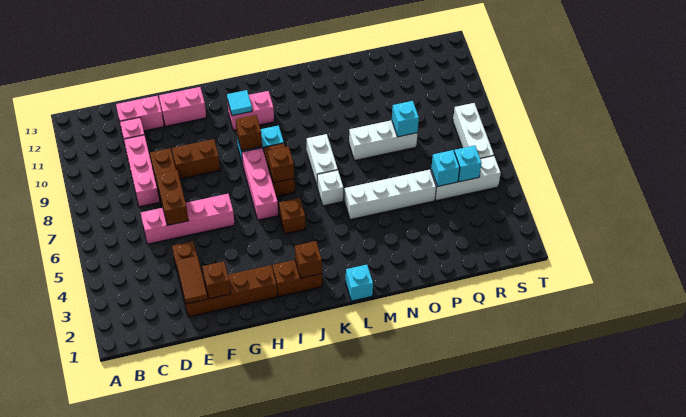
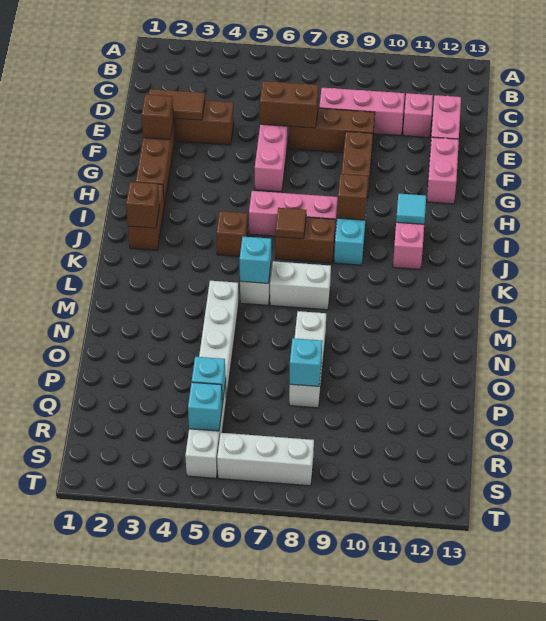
brown 1x1 brick [268,146,294,183] -> brown 1x1 tile [276,208,306,239]
cyan 1x1 brick [346,265,373,301] -> cyan 1x1 brick moved to [240,237,271,283]

